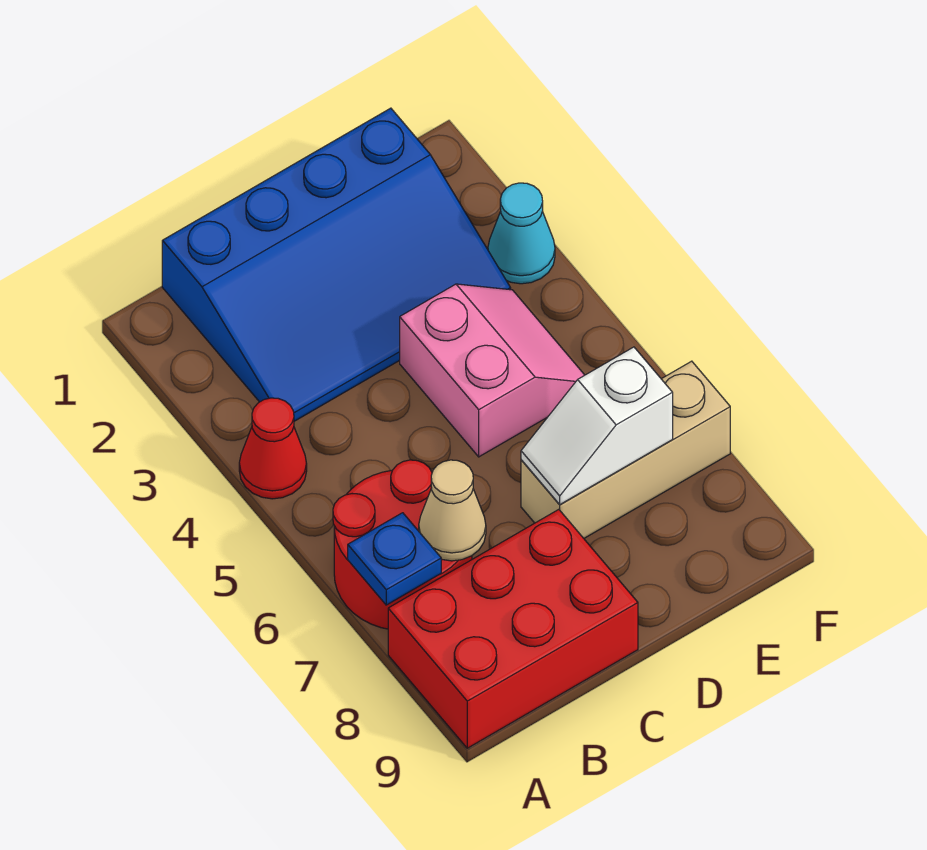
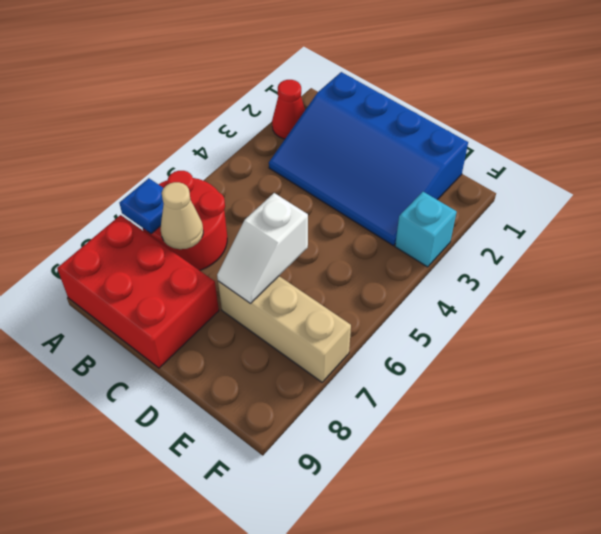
red 1x1 cone [239,398,307,499] -> red 1x1 cone moved to [272,80,305,139]
pink 2x2 slope [400,284,584,457] -> none
white 1x2 slope [521,347,673,505] -> white 1x2 slope turned to [217,193,308,303]
cyan 1x1 cone [488,183,555,284] -> cyan 1x1 brick [395,192,457,267]

